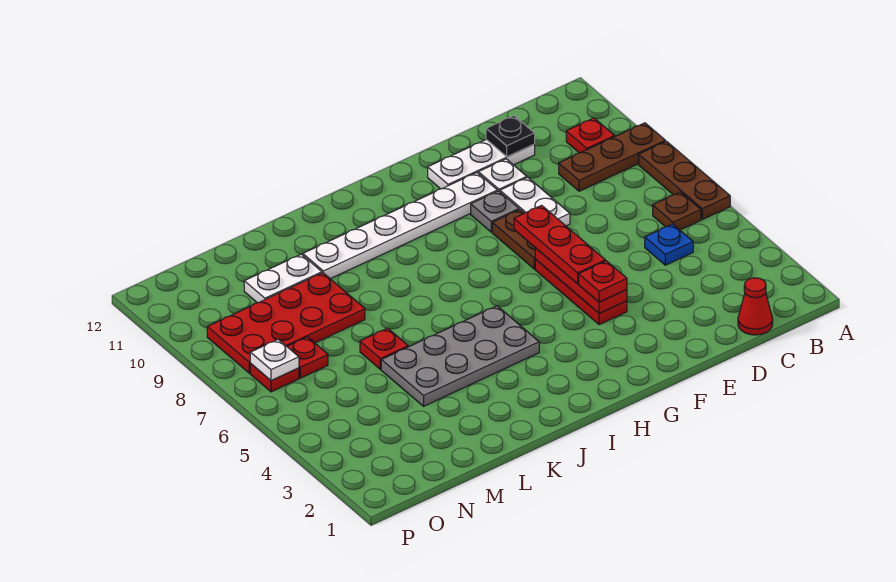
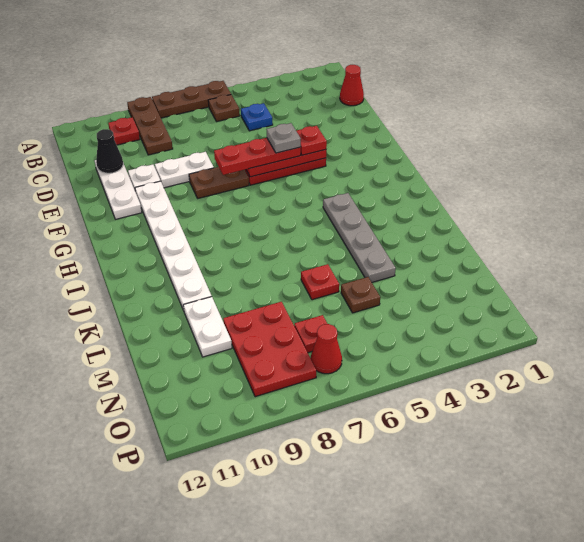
black 1x1 plate [486,116,535,157] -> black 1x1 cone [96,129,123,173]
grey 1x1 plate [471,191,519,232] -> grey 1x1 plate moved to [266,123,301,153]
grey 2x4 plate [381,306,539,406] -> grey 1x4 plate [323,193,396,282]
red 2x4 plate [207,273,365,373] -> red 2x3 plate [223,302,316,397]
none -> brown 1x1 plate [341,277,380,313]
red 1x1 plate [250,364,299,392] -> red 1x1 cone [311,324,342,374]
white 1x1 plate [250,339,299,380] -> none

